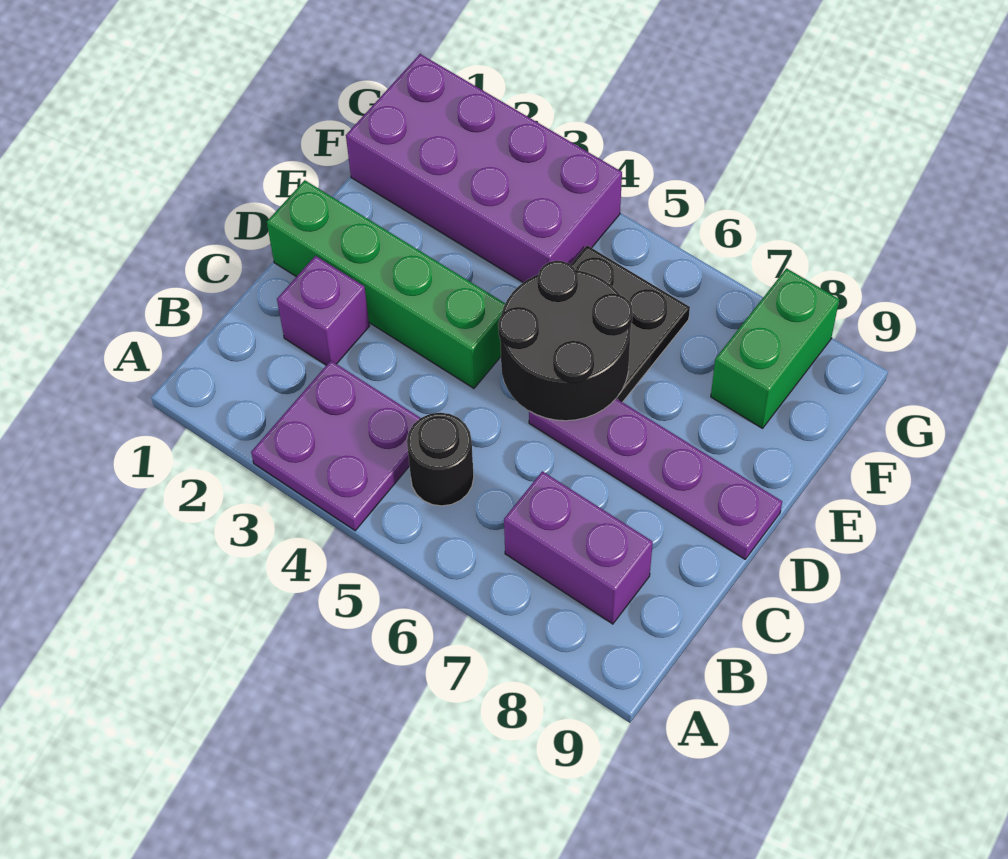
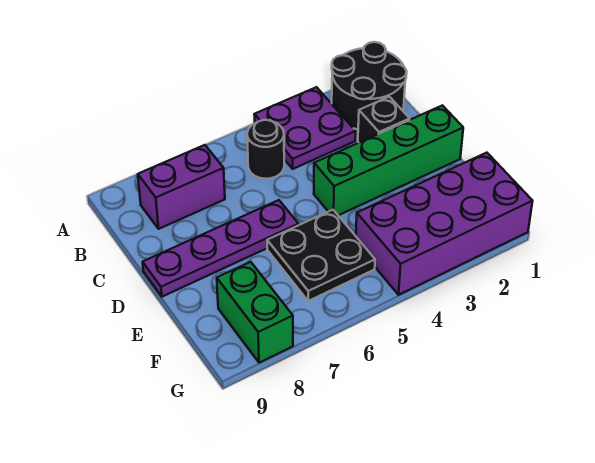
purple 1x1 brick [277,256,369,365] -> black 1x1 brick [358,97,410,142]
black 2x2 round brick [498,261,633,421] -> black 2x2 round brick moved to [332,42,407,129]

